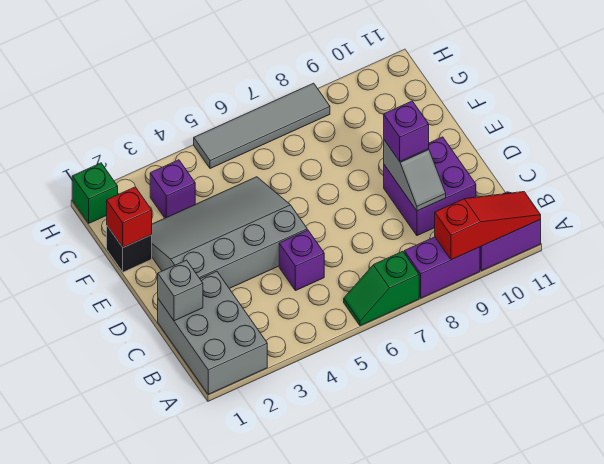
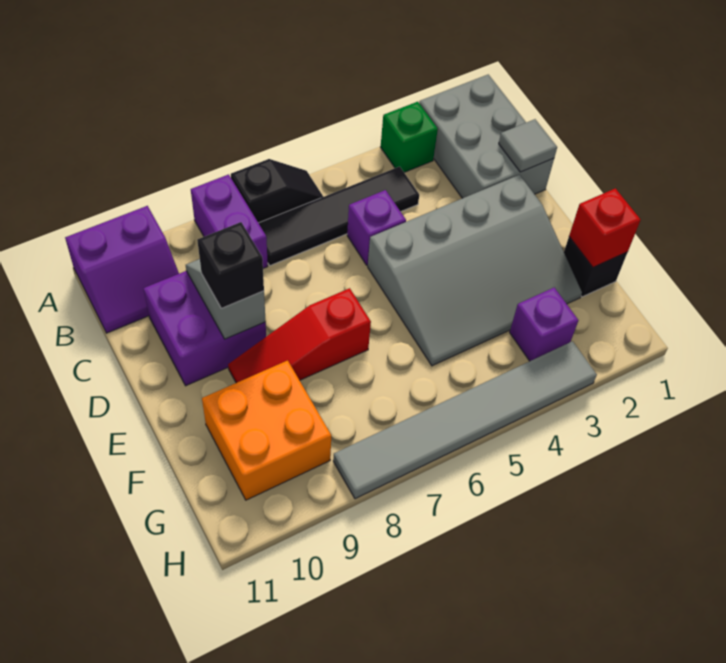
green 1x2 slope [344,251,419,326] -> black 1x2 slope [231,159,323,223]
purple 1x2 brick [404,237,480,298] -> purple 1x2 brick turned to [191,174,268,268]
red 1x3 slope [435,192,541,260] -> red 1x3 slope moved to [228,288,371,383]
none -> black 1x4 tile [259,166,419,266]
grey 1x1 brick [158,260,203,321] -> grey 1x1 tile [499,119,557,172]
purple 1x1 brick [384,101,429,161] -> black 1x1 brick [197,222,264,308]
none -> orange 2x2 brick [202,360,331,500]
green 1x1 brick [72,163,118,223] -> green 1x1 brick moved to [381,102,438,172]
grey 1x4 tile [194,83,330,169] -> grey 1x6 tile [333,341,597,499]

